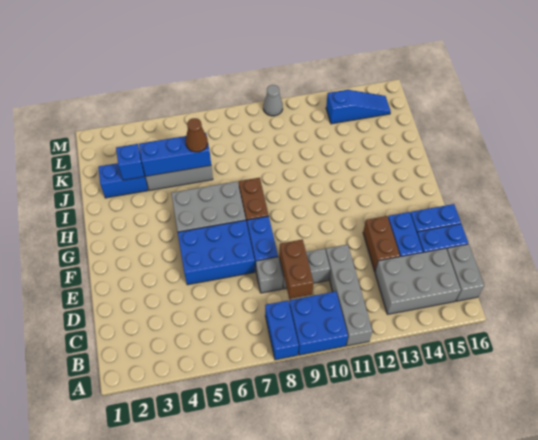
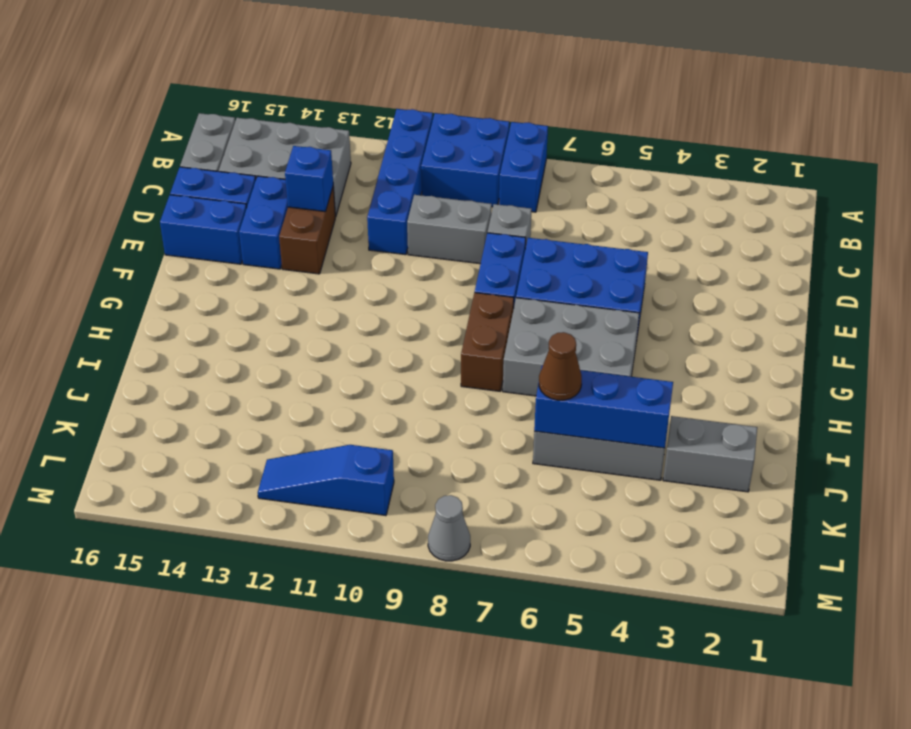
grey 1x4 brick [326,244,372,346] -> blue 1x4 brick [367,109,433,255]
brown 1x2 brick [279,239,314,299] -> none
blue 1x2 brick [98,163,148,198] -> grey 1x2 brick [663,416,757,492]
blue 1x1 brick [116,144,144,180] -> blue 1x1 brick moved to [285,146,333,212]
blue 1x3 slope [326,90,391,124] -> blue 1x3 slope moved to [258,445,394,516]
grey 1x1 cone [263,85,283,116] -> grey 1x1 cone moved to [428,495,470,561]

